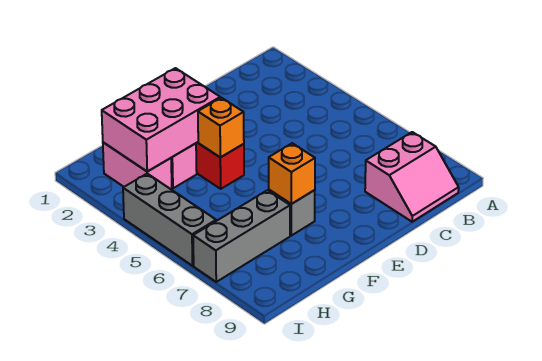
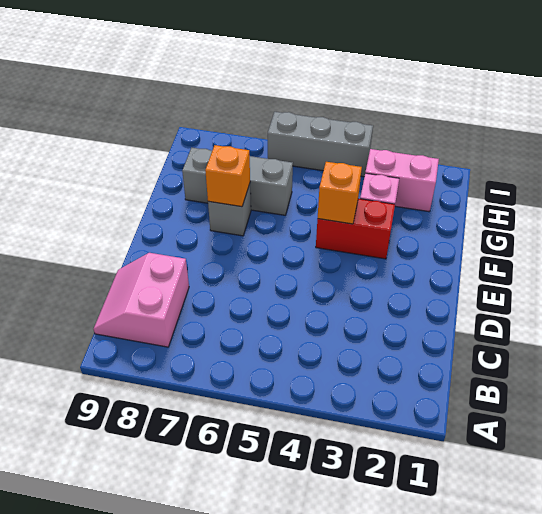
pink 2x3 brick [102,68,220,172] -> none
grey 1x3 brick [193,190,290,282] -> grey 1x3 brick turned to [182,148,293,215]

